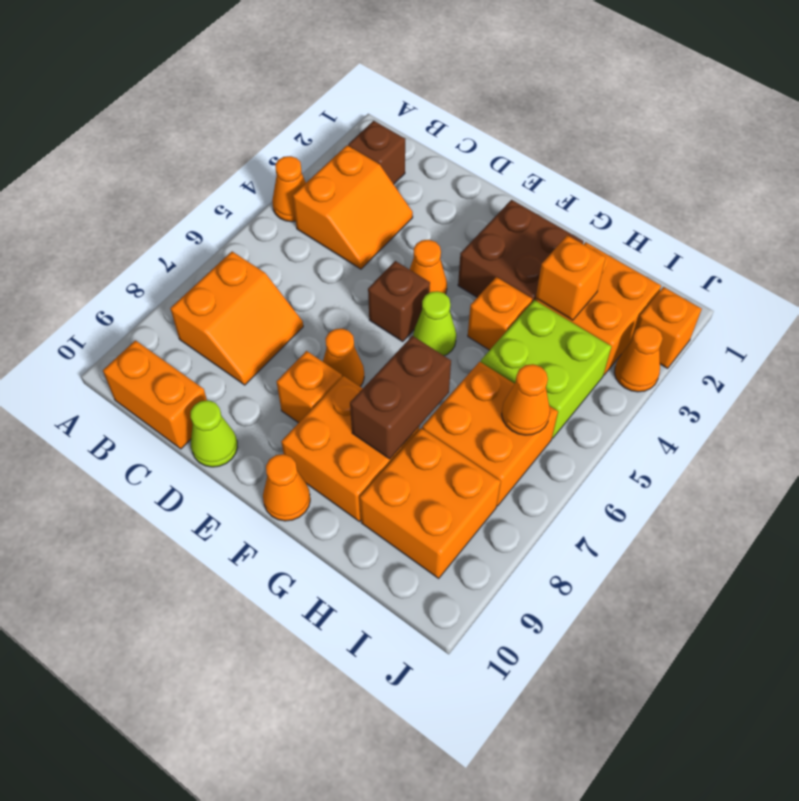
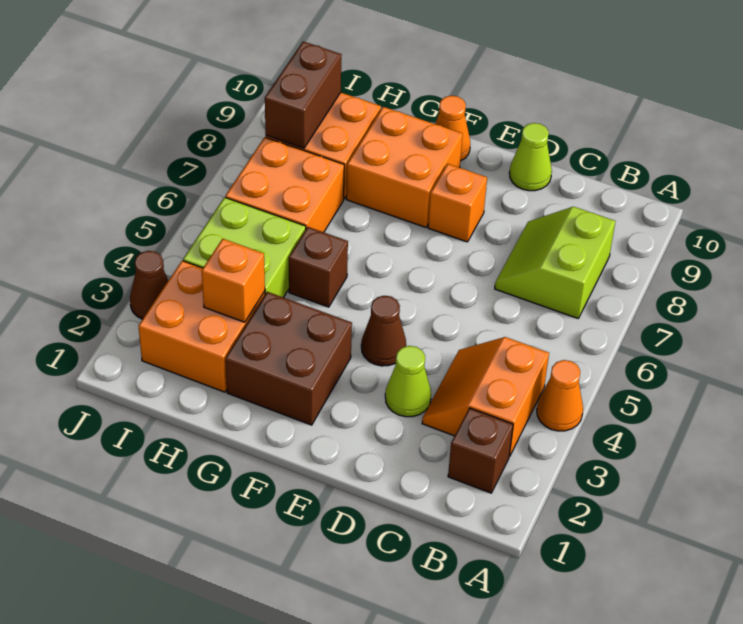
orange 2x2 slope [170,252,303,385] -> lime 2x2 slope [495,207,615,318]
orange 1x2 brick [103,340,207,449] -> none
orange 1x1 cone [410,240,447,294] -> brown 1x1 cone [361,296,406,366]
brown 1x1 brick [368,261,430,341] -> brown 1x1 brick moved to [289,227,348,307]
orange 1x1 cone [323,329,364,387] -> none
lime 1x1 cone [413,291,456,356] -> lime 1x1 cone moved to [385,346,431,417]
orange 1x1 brick [468,277,532,350] -> none
brown 1x2 brick [350,336,451,459] -> brown 1x2 brick moved to [265,42,342,148]
orange 1x1 cone [502,364,550,435] -> none
orange 1x1 brick [636,287,702,368] -> none
orange 1x1 cone [614,325,663,392] -> brown 1x1 cone [130,251,168,319]

